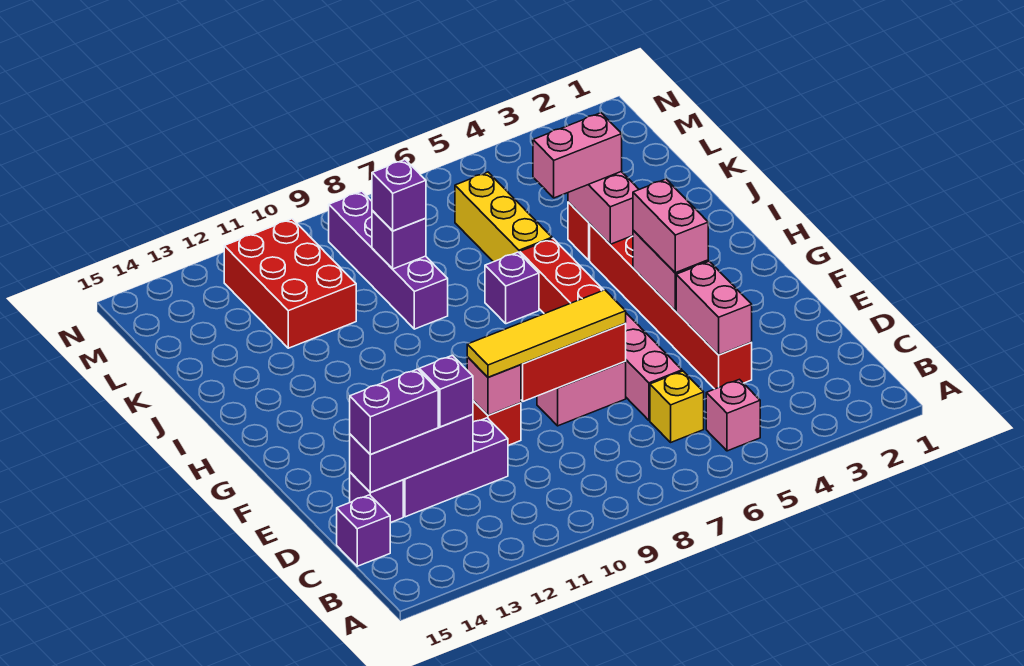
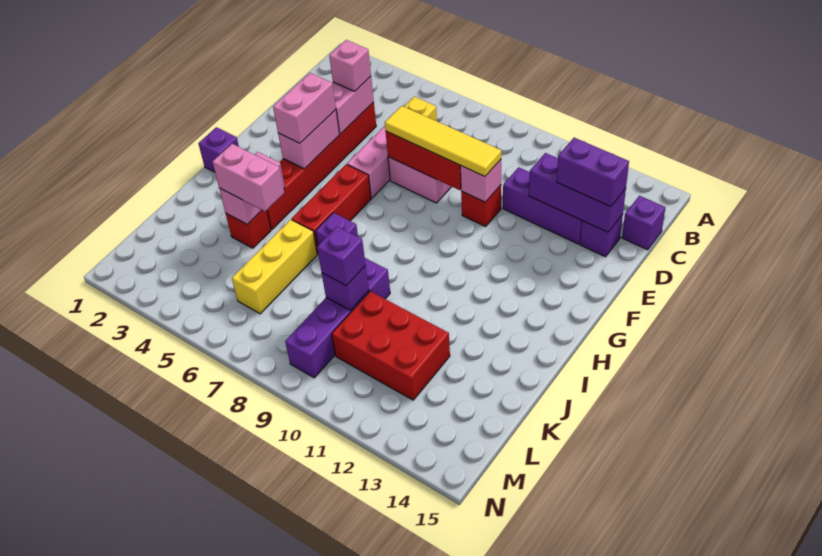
pink 1x1 brick [706,379,760,451] -> pink 1x1 brick moved to [329,40,371,91]
purple 1x1 brick [419,355,473,427] -> purple 1x1 brick moved to [198,127,239,172]
red 2x3 brick [224,219,356,348] -> red 2x3 brick turned to [332,291,450,400]

